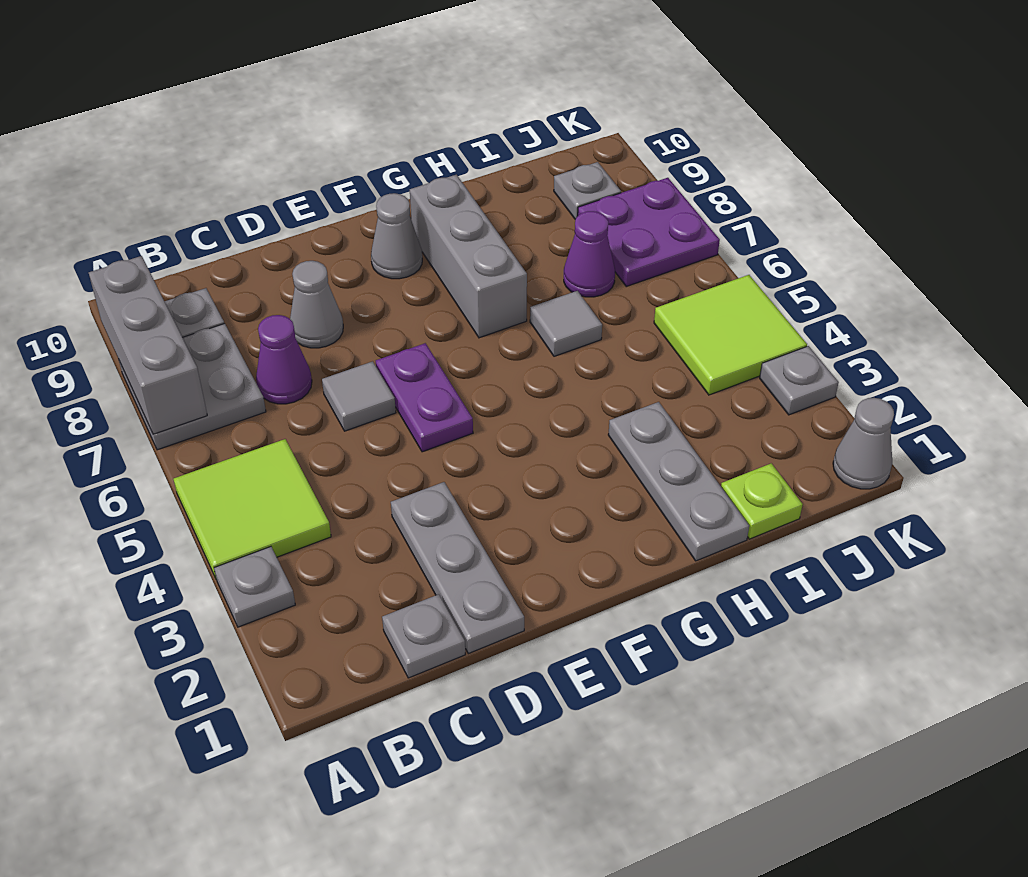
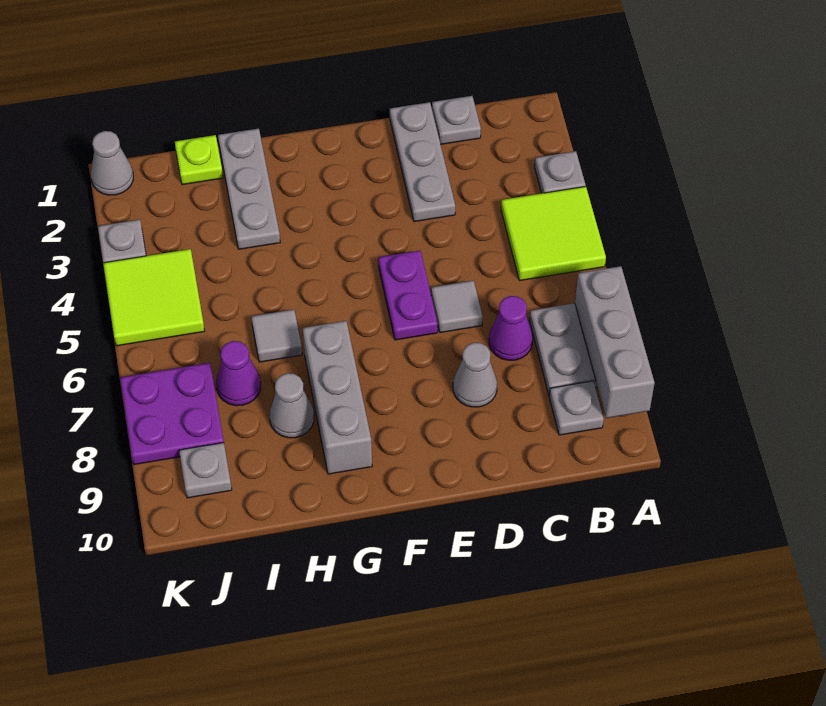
grey 1x1 cone [371,193,422,279] -> grey 1x1 cone moved to [270,373,314,438]

